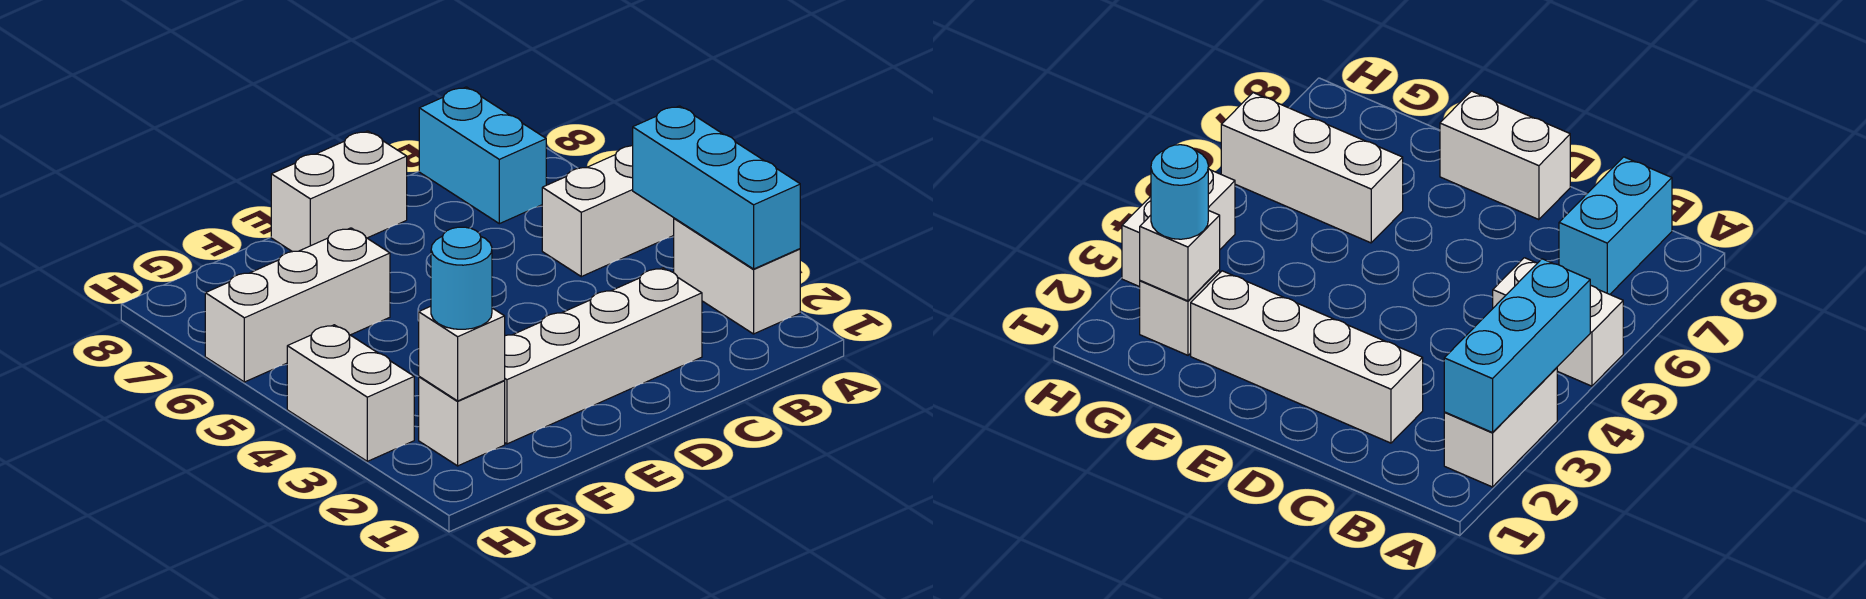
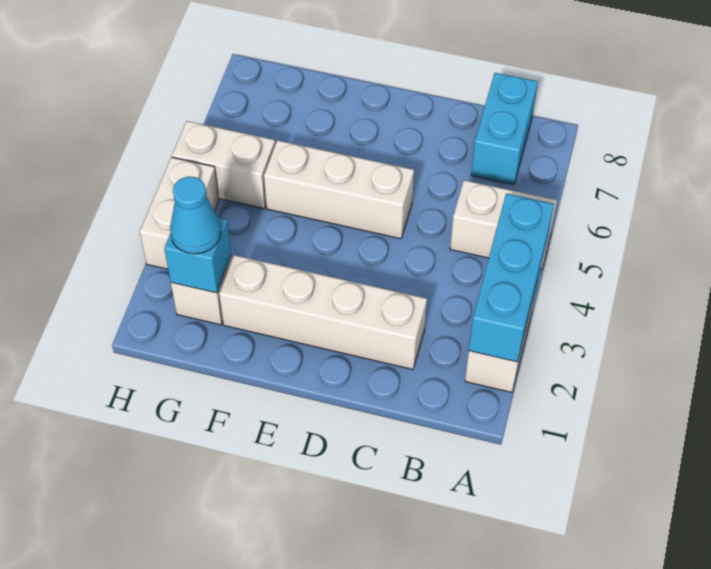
white 1x2 brick [271,131,407,252] -> white 1x2 brick moved to [172,121,275,208]
white 1x3 brick [205,228,390,382] -> white 1x3 brick moved to [264,140,414,239]
white 1x1 brick [419,306,505,401] -> cyan 1x1 brick [164,217,231,293]
cyan 1x1 round brick [431,227,492,329] -> cyan 1x1 cone [170,177,221,254]

